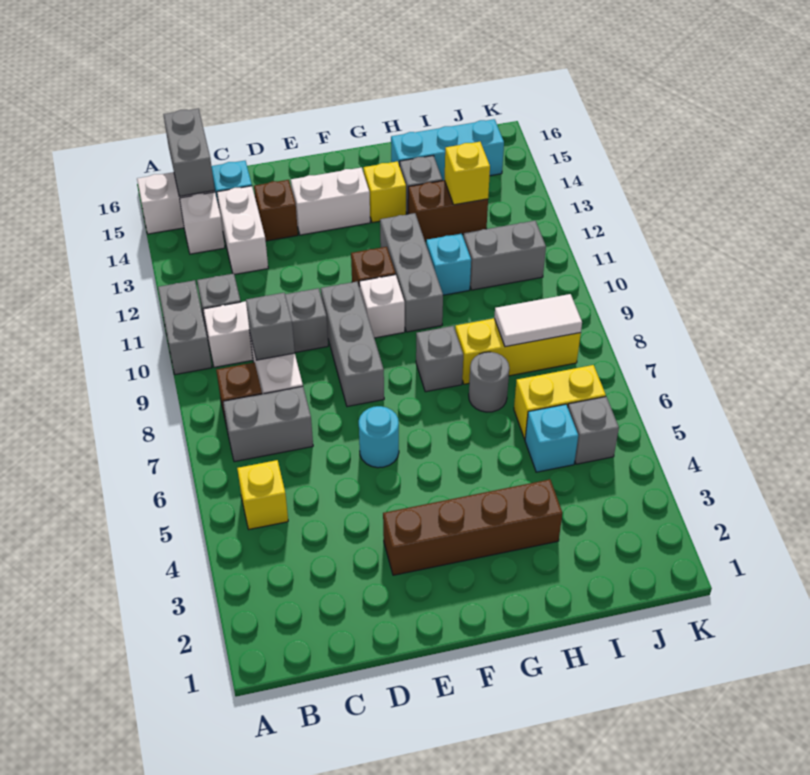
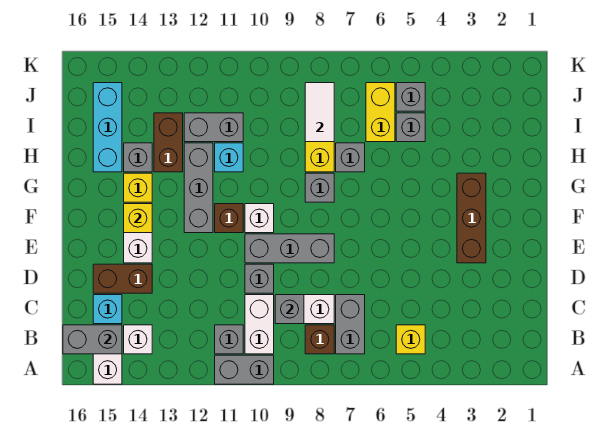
white 1x2 brick [217,186,268,274] -> none
brown 1x1 brick [254,180,298,241] -> brown 1x2 brick [93,264,152,293]
brown 1x4 brick [383,479,562,575] -> brown 1x3 brick [457,173,486,263]
cyan 1x1 round brick [359,406,399,468] -> none
grey 1x3 brick [380,213,443,332] -> grey 1x3 brick turned to [184,143,213,233]
grey 1x1 round brick [469,352,509,412] -> grey 1x1 brick [336,143,365,172]
cyan 1x1 brick [525,404,578,472] -> grey 1x1 brick [396,113,425,142]
grey 1x2 brick [463,221,546,290] -> grey 1x2 brick turned to [184,113,243,142]
yellow 1x1 brick [445,142,490,205] -> yellow 1x1 brick moved to [124,204,152,233]

